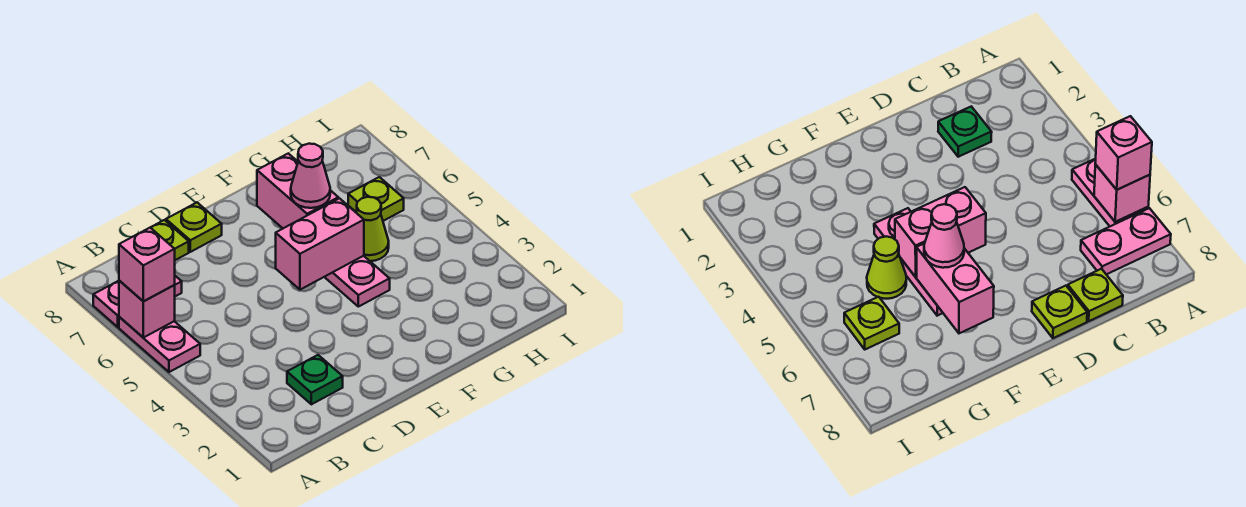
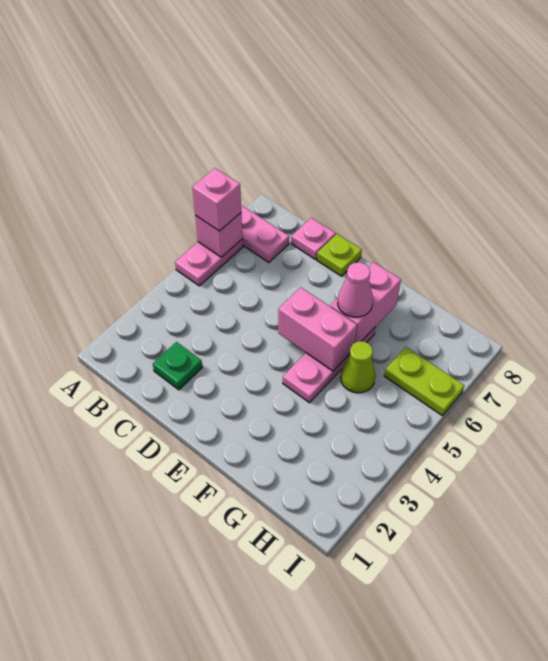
lime 1x1 plate [150,220,189,260] -> pink 1x1 plate [291,218,336,259]
lime 1x1 plate [348,177,404,221] -> lime 1x2 plate [384,347,464,416]

